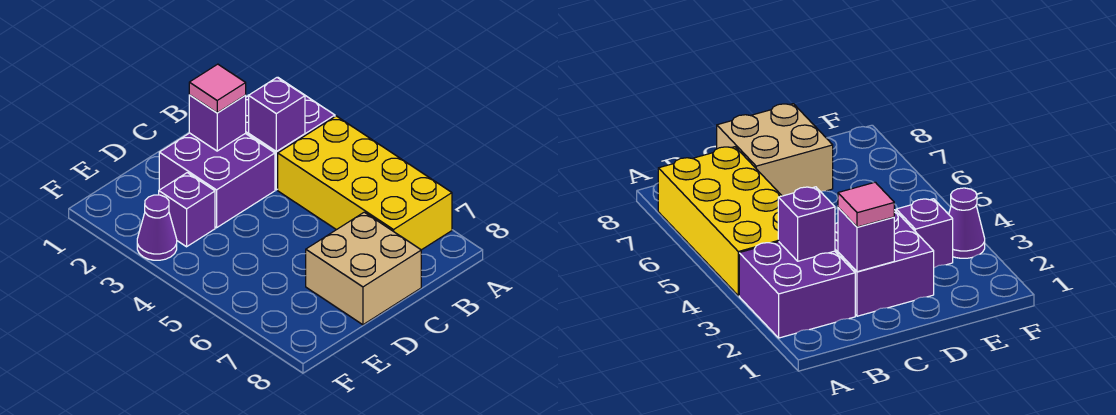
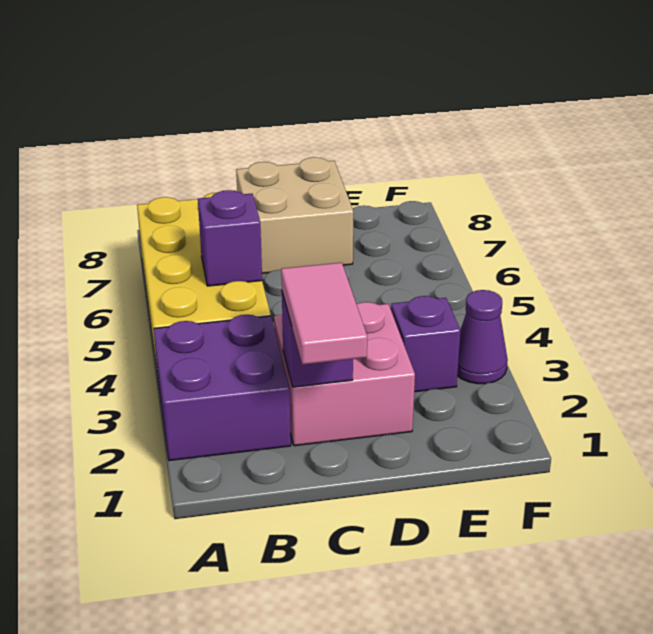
purple 1x1 brick [249,77,305,152] -> purple 1x1 brick moved to [198,190,262,286]
purple 2x2 brick [159,133,275,228] -> pink 2x2 brick [274,302,415,446]
pink 1x1 tile [189,64,246,113] -> pink 1x2 tile [281,263,367,365]

